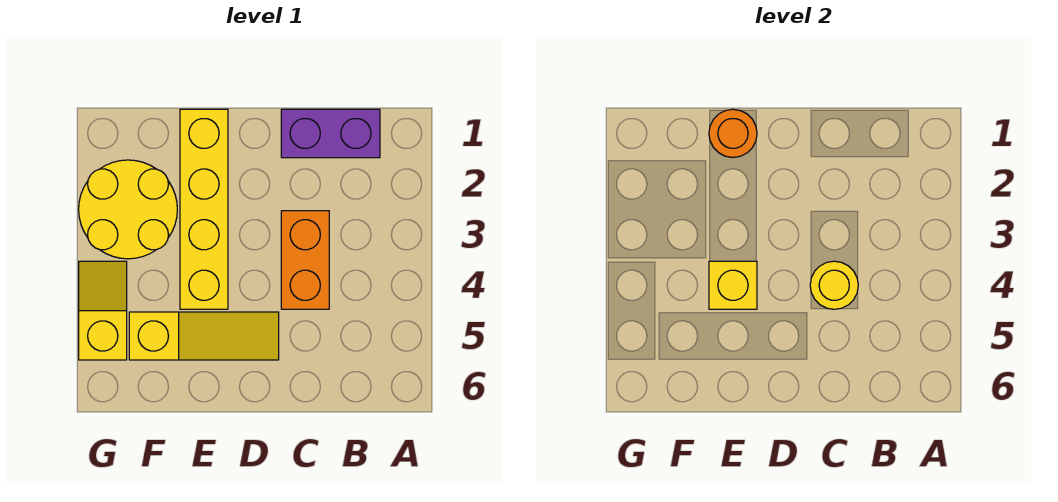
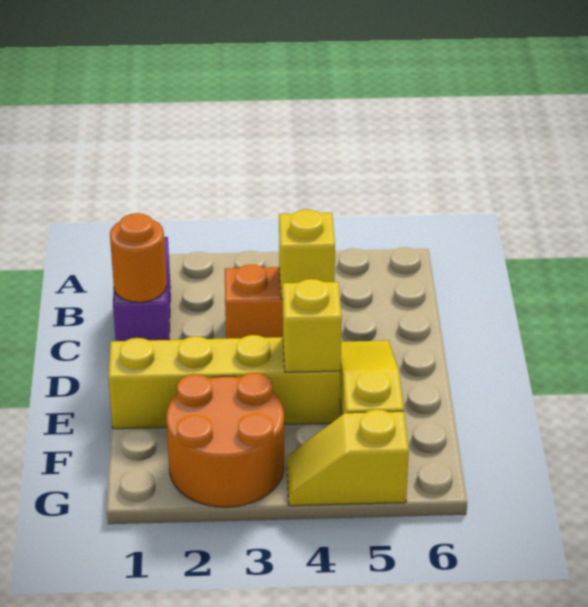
yellow 1x1 round brick [810,261,858,309] -> yellow 1x1 brick [279,210,335,299]
orange 1x1 round brick [709,109,757,157] -> orange 1x1 round brick moved to [110,213,167,302]
yellow 2x2 round brick [79,160,177,259] -> orange 2x2 round brick [166,373,284,507]

